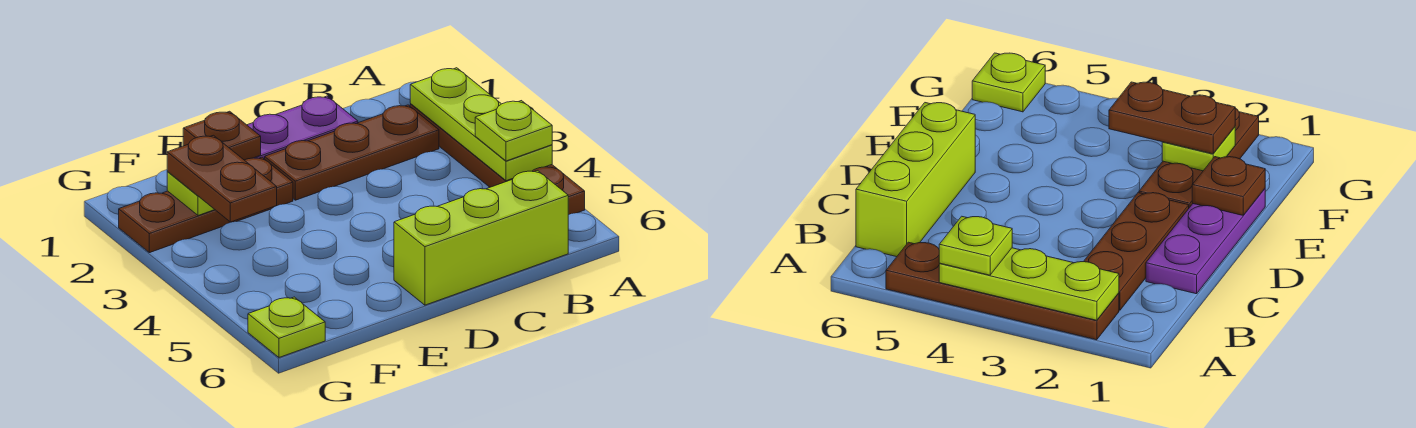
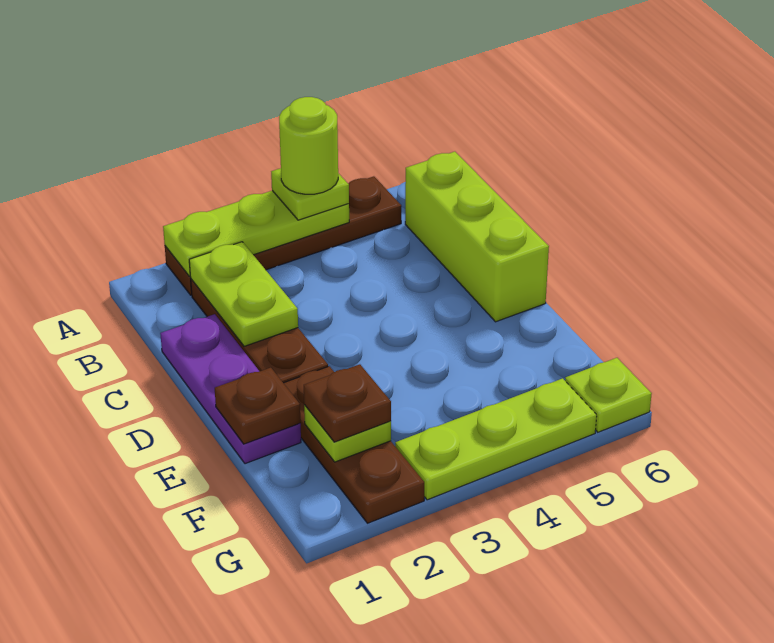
none -> lime 1x1 round brick [279,97,338,194]
none -> lime 1x2 plate [189,242,298,346]
brown 1x2 plate [167,135,277,222] -> brown 1x1 plate [304,364,391,442]
none -> lime 1x3 plate [395,378,597,500]

